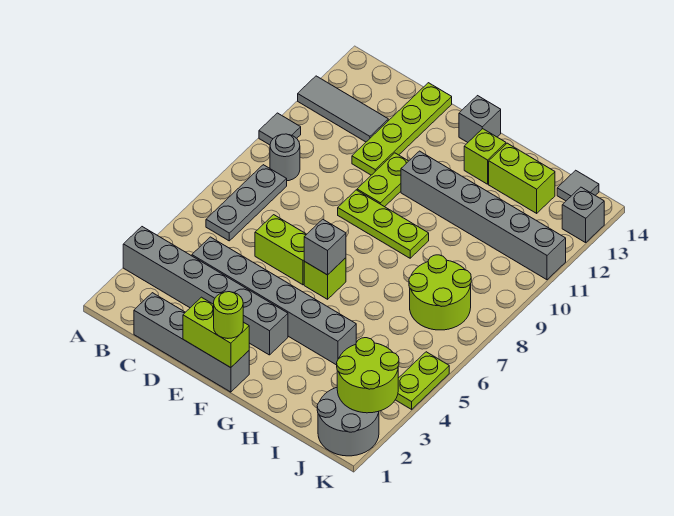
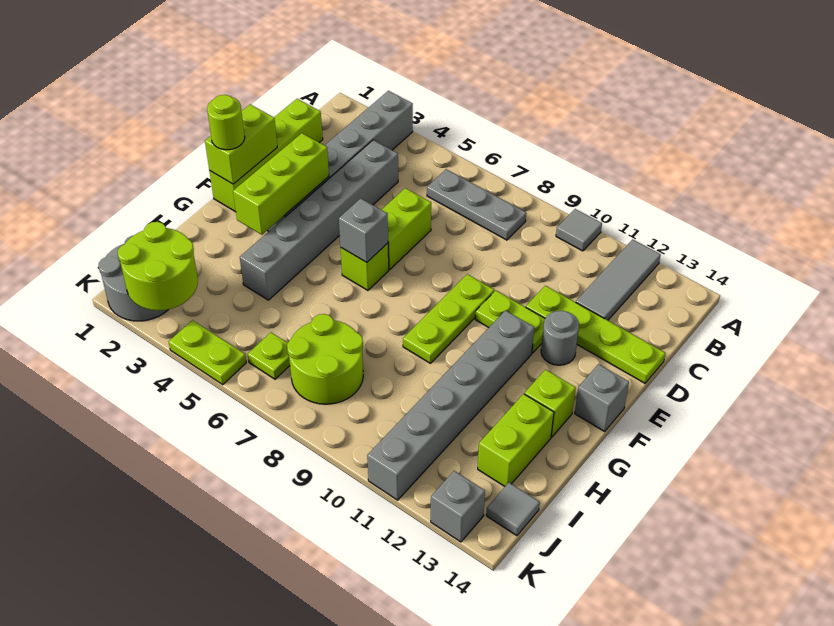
grey 1x1 round brick [270,134,300,181] -> grey 1x1 round brick moved to [541,311,579,365]
grey 1x4 brick [134,293,249,392] -> lime 1x4 brick [209,99,323,212]
none -> lime 1x3 brick [233,133,329,235]
none -> lime 1x1 plate [248,333,290,379]

